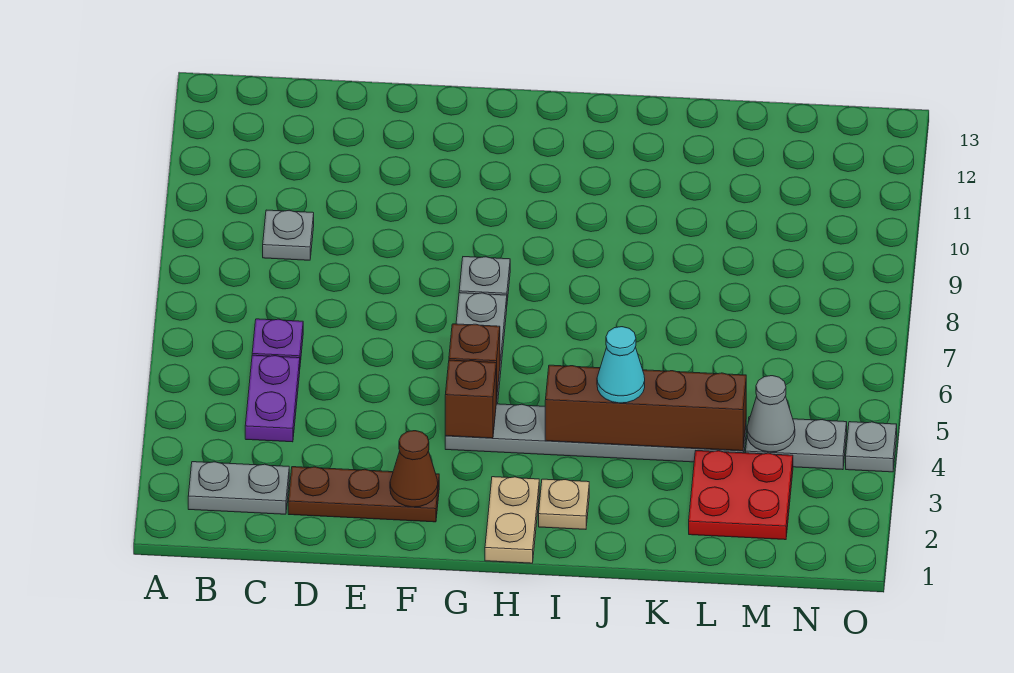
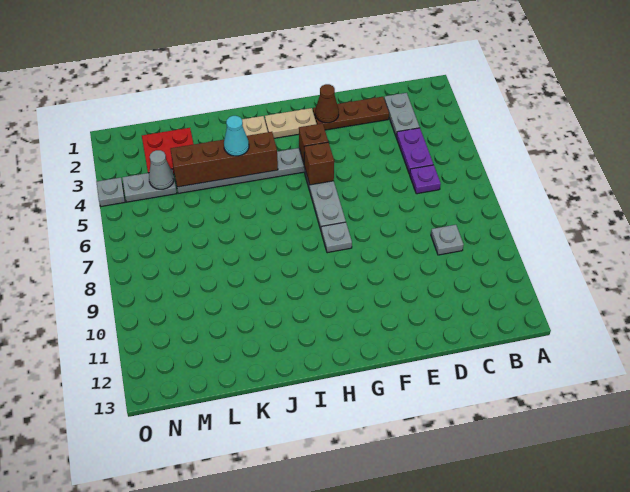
grey 1x2 plate [188,462,289,514] -> grey 1x2 plate turned to [384,93,420,137]
tan 1x2 plate [485,477,539,563] -> tan 1x2 plate turned to [265,108,317,138]

